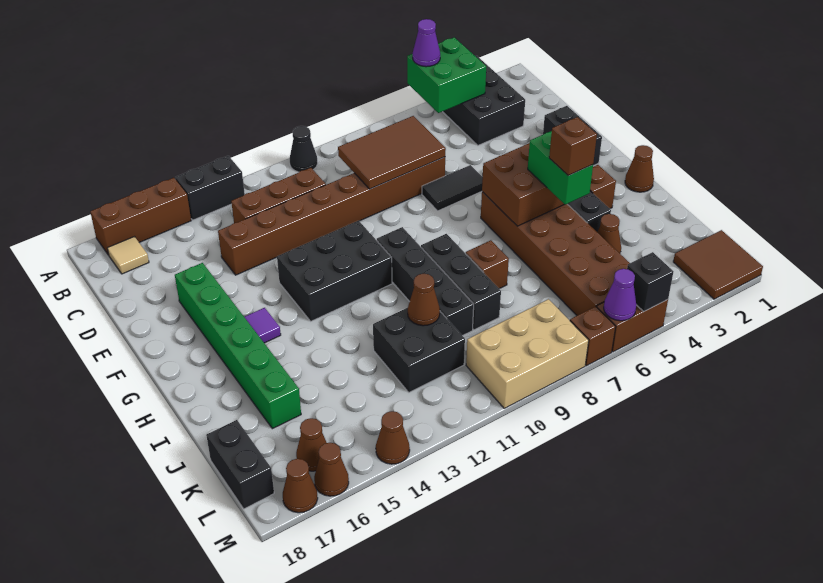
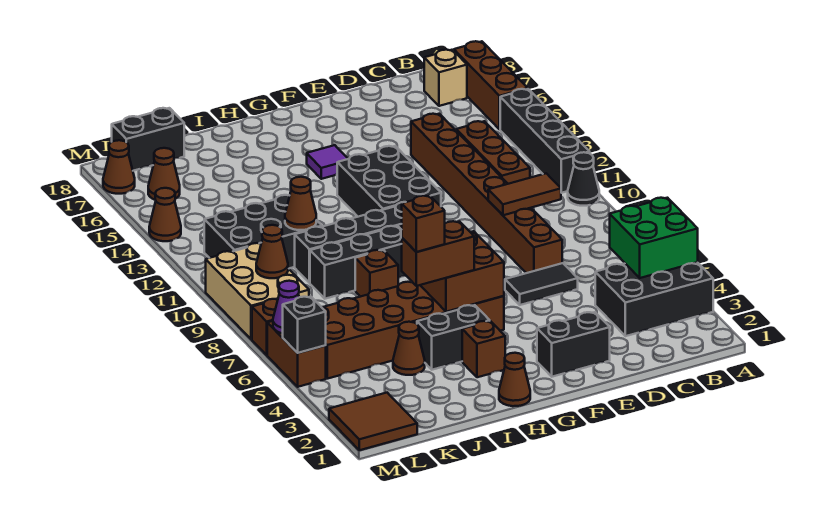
purple 1x1 cone [413,19,440,67] -> none
black 1x2 brick [175,156,245,220] -> black 1x4 brick [500,89,590,193]
tan 1x1 tile [107,237,149,274] -> tan 1x1 brick [424,50,467,106]
brown 2x3 tile [338,116,446,189] -> brown 1x2 tile [488,173,561,215]
black 1x2 tile [422,165,483,211] -> black 1x2 tile turned to [505,263,578,305]
green 1x6 brick [175,263,301,429] -> none
green 1x2 brick [528,131,593,205] -> brown 1x2 brick [402,221,474,286]
black 2x2 brick [373,308,465,392] -> black 2x3 brick [204,195,322,269]
brown 1x1 cone [314,443,349,496] -> brown 1x1 cone moved to [256,225,288,278]

